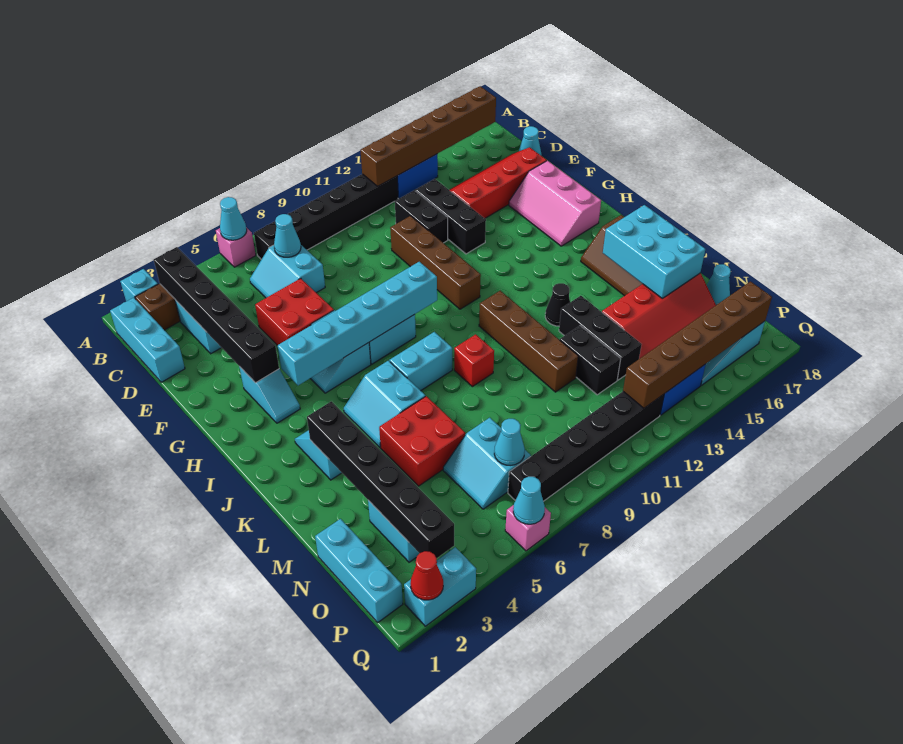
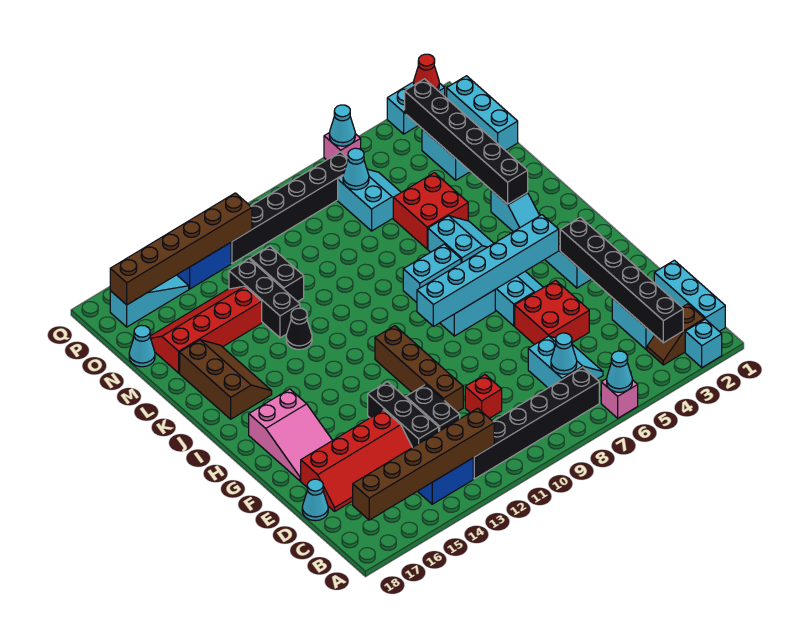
pink 2x3 slope [509,161,601,246] -> pink 2x3 slope turned to [249,389,332,481]
brown 1x4 brick [479,291,578,392] -> none
red 1x1 brick [454,334,494,387] -> red 1x1 brick moved to [465,375,502,418]
cyan 2x3 brick [603,205,705,298] -> none

